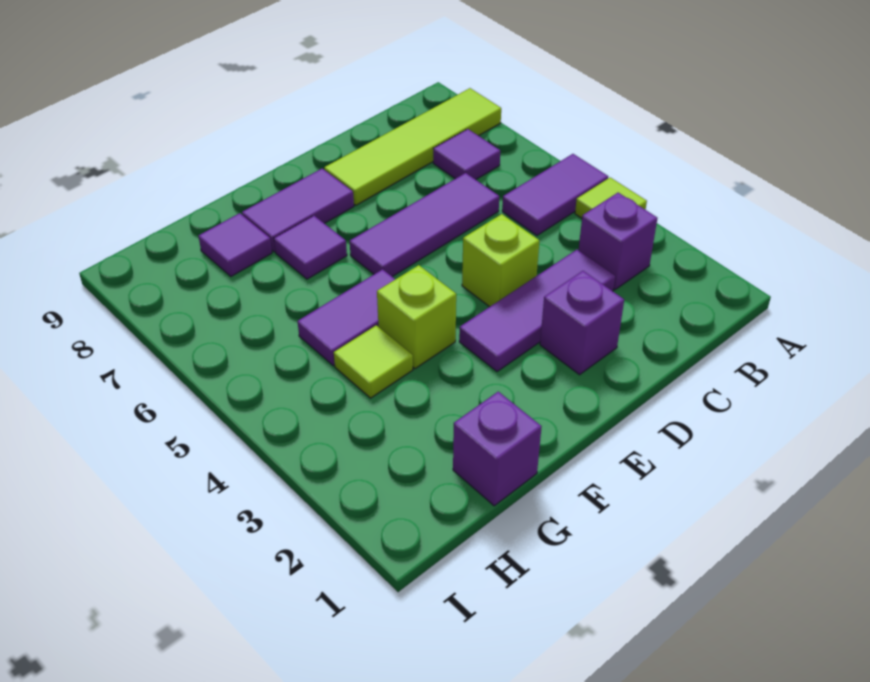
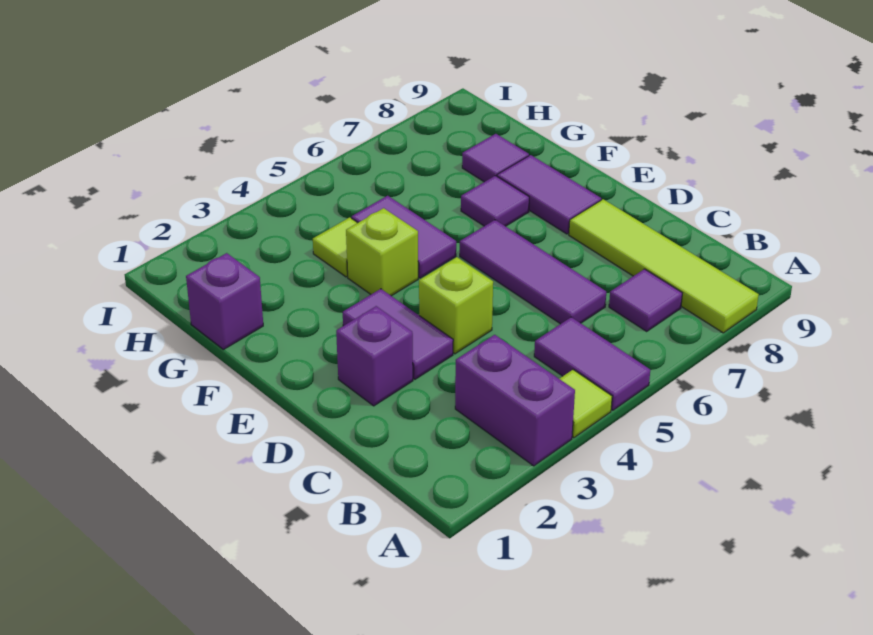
purple 1x1 brick [579,193,657,290] -> purple 1x2 brick [455,335,575,466]
purple 1x3 tile [459,250,615,372] -> purple 1x2 tile [343,289,453,379]

